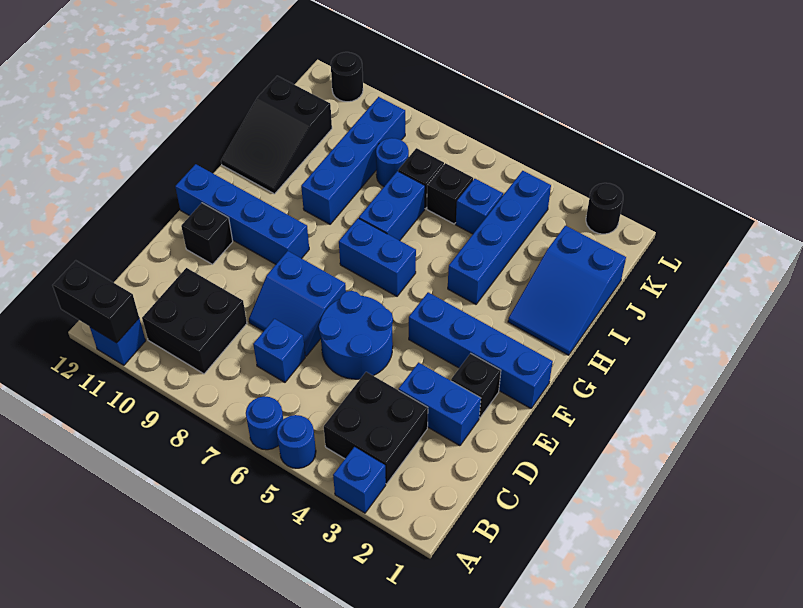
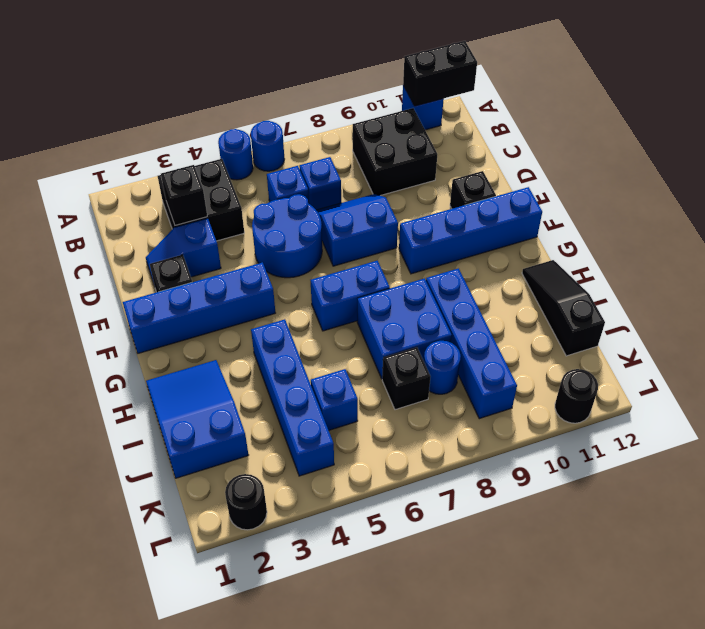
blue 1x1 brick [333,447,386,513] -> blue 1x1 brick moved to [267,166,309,204]
blue 1x2 brick [399,363,481,446] -> blue 1x2 slope [146,218,221,283]
blue 1x2 brick [359,171,425,241] -> blue 2x2 brick [357,278,452,378]
black 2x3 slope [221,76,332,194] -> black 1x3 slope [522,260,605,356]
black 1x1 brick [427,163,473,224] -> black 1x1 brick moved to [161,165,207,225]

